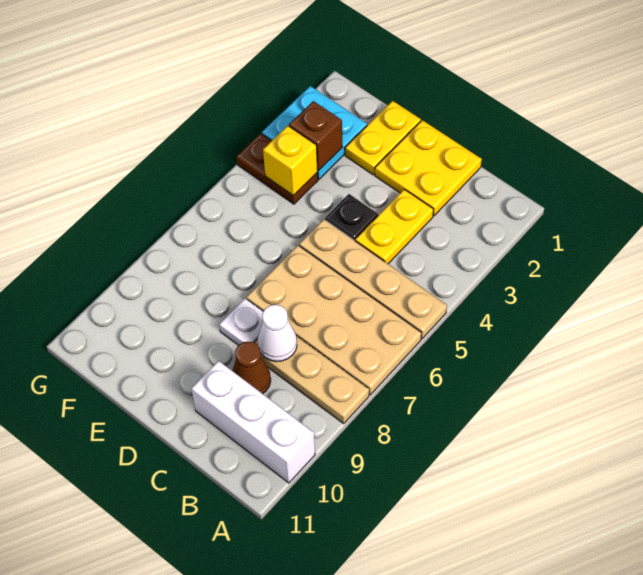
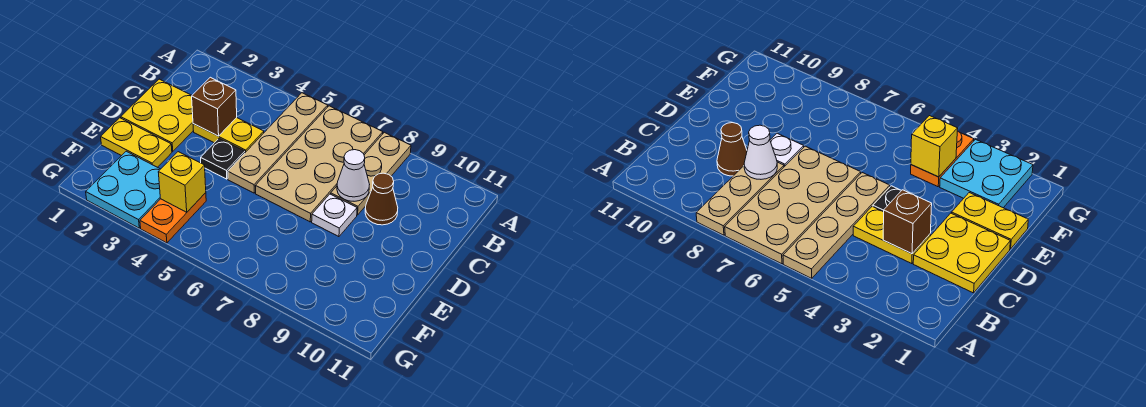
white 1x3 brick [191,361,315,483] -> none
brown 1x1 brick [289,101,342,171] -> brown 1x1 brick moved to [192,77,237,136]
brown 1x2 plate [236,133,318,204] -> orange 1x2 plate [140,193,206,243]

